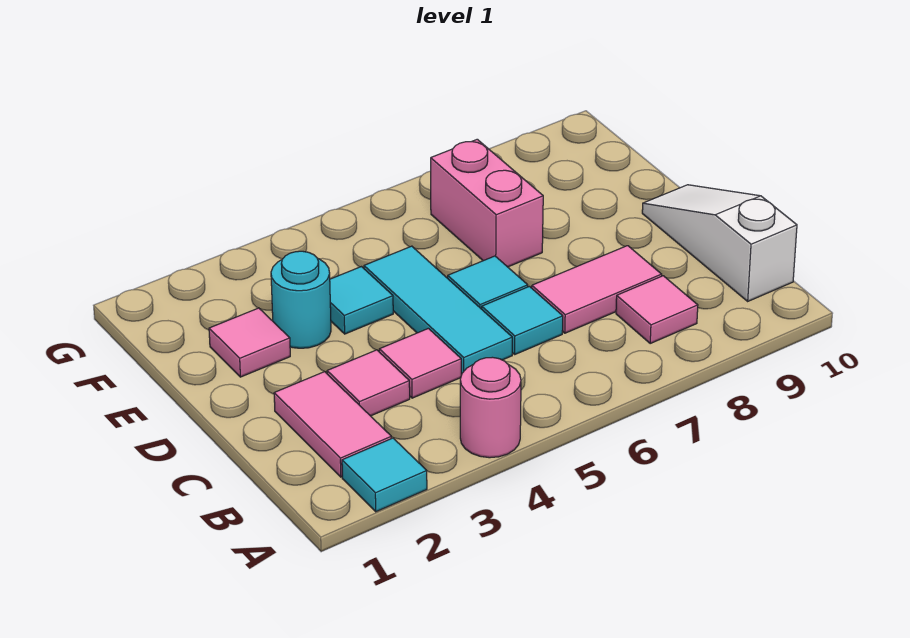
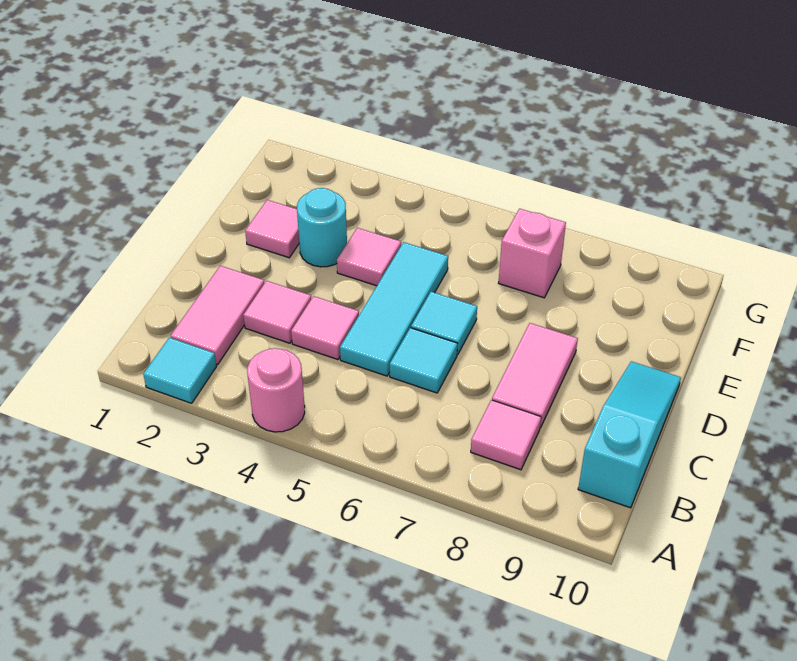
white 1x3 slope [642,185,797,301] -> cyan 1x3 slope [578,361,681,508]
pink 1x2 tile [532,246,662,333] -> pink 1x2 tile turned to [492,323,578,428]
cyan 1x1 tile [330,267,393,334] -> pink 1x1 tile [337,228,401,286]
pink 1x2 brick [431,139,543,267] -> pink 1x1 brick [499,209,566,298]

